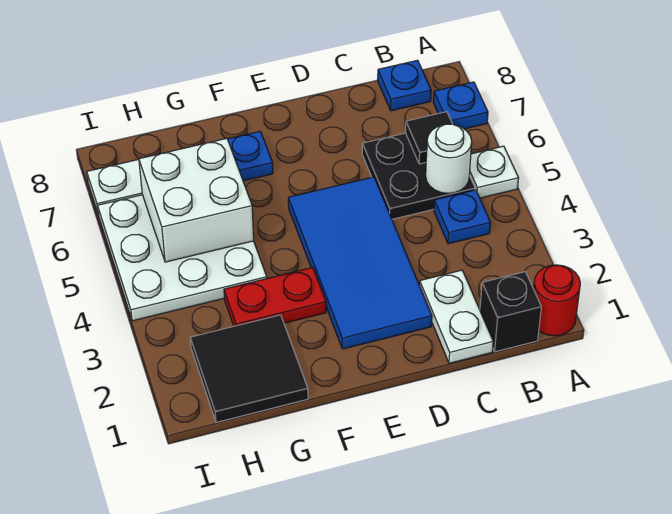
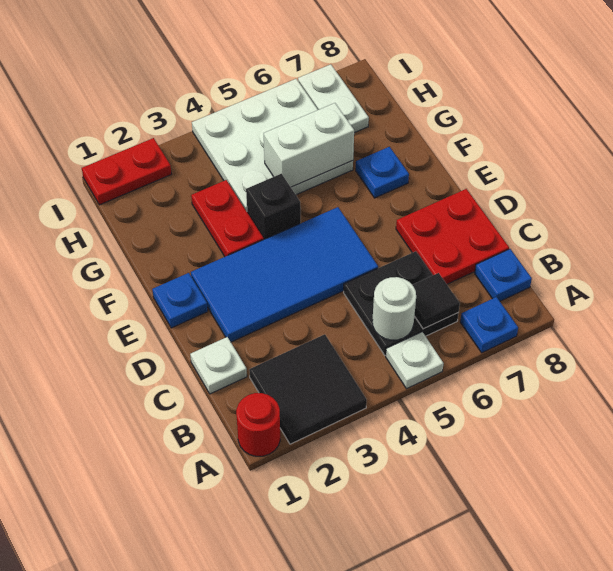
black 1x1 brick [480,272,541,352] -> black 1x1 brick moved to [246,174,301,239]
blue 1x1 plate [434,190,491,244] -> blue 1x1 plate moved to [152,273,208,328]
white 1x2 plate [419,270,493,363] -> white 1x1 plate [190,337,247,394]
none -> red 2x2 plate [396,189,509,284]
black 2x2 tile [190,315,308,422] -> black 2x2 tile moved to [249,334,367,444]
white 2x2 brick [139,138,254,262] -> white 1x2 brick [264,103,354,187]
none -> red 1x2 plate [82,138,171,205]

